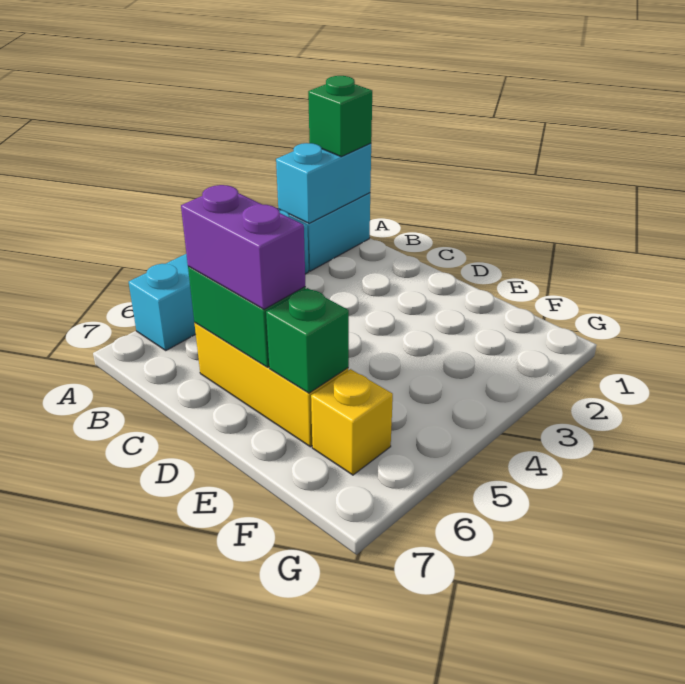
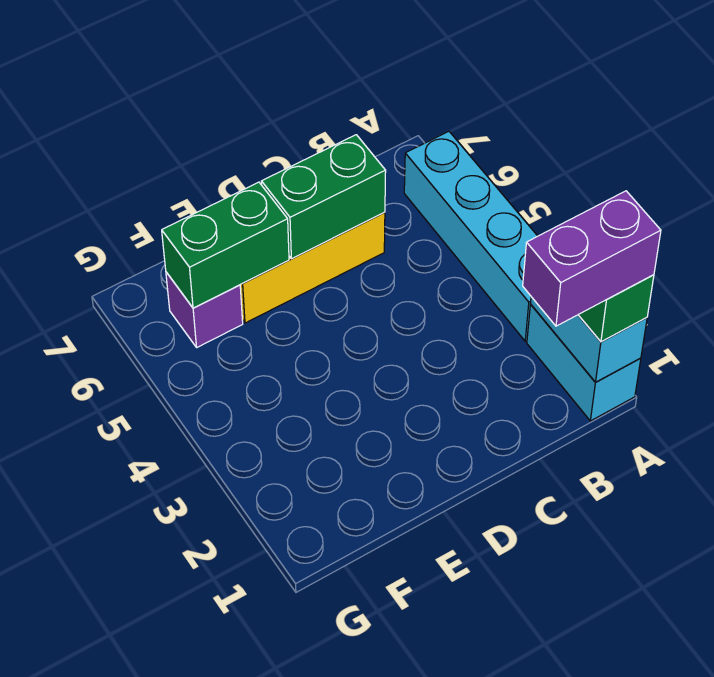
purple 1x2 brick [181,185,305,309] -> purple 1x2 brick moved to [523,191,661,326]
green 1x1 brick [266,288,349,393] -> green 1x2 brick [162,182,289,308]
yellow 1x1 brick [311,369,393,475] -> purple 1x1 brick [166,272,243,347]

